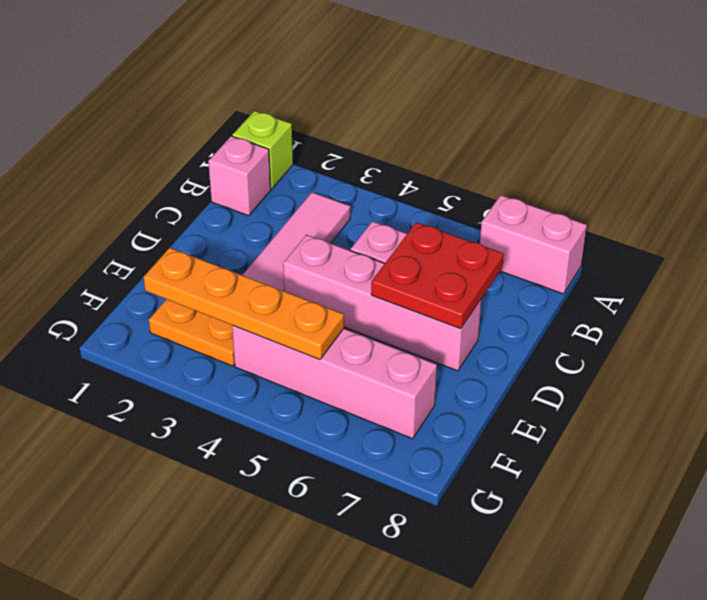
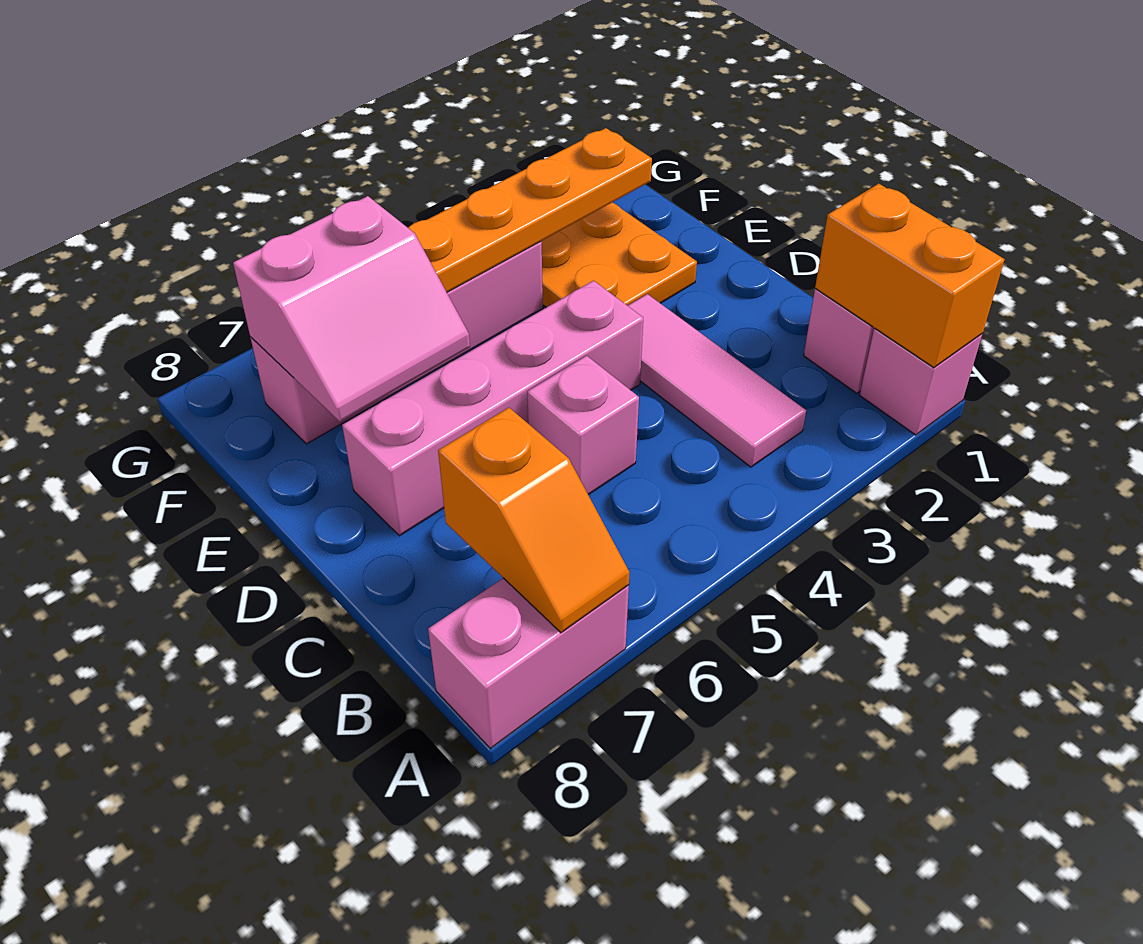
lime 1x1 brick [232,111,293,189] -> pink 1x1 brick [860,328,982,435]
none -> orange 1x2 brick [815,184,1004,368]
none -> orange 1x2 slope [438,408,629,633]
red 2x2 plate [371,222,504,329] -> none
none -> pink 2x2 slope [233,196,470,421]

